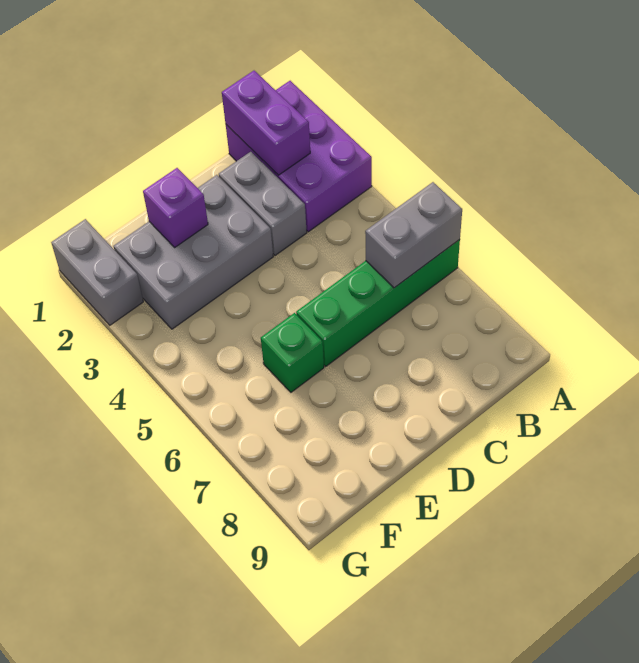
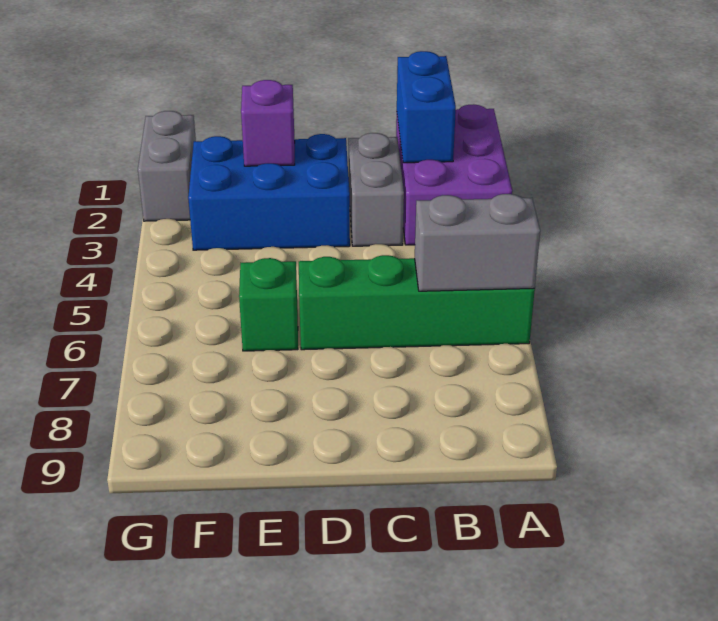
purple 1x2 brick [222,71,310,175] -> blue 1x2 brick [397,51,456,163]
grey 2x3 brick [114,175,273,329] -> blue 2x3 brick [188,134,350,250]

